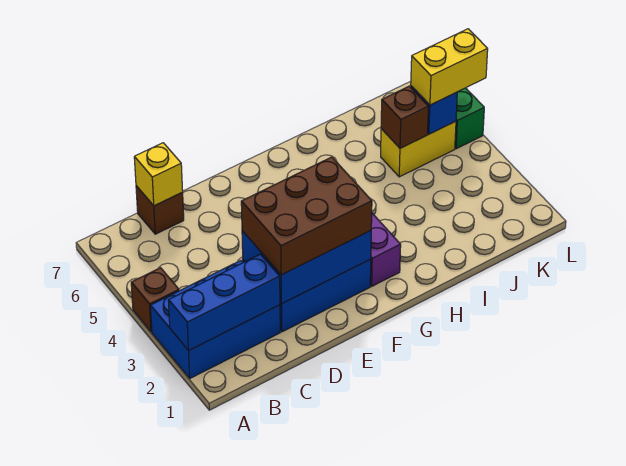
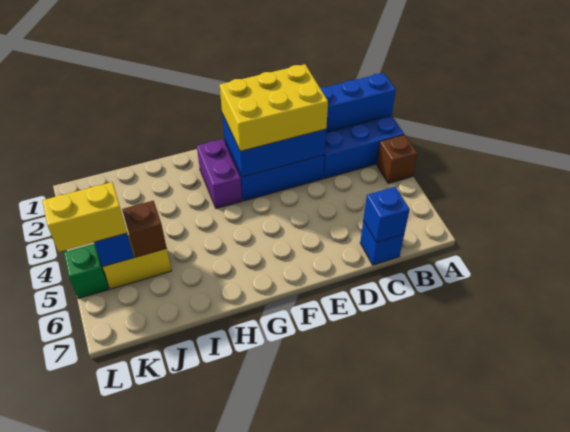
brown 1x1 brick [136,186,184,234] -> blue 1x1 brick [360,221,404,265]
yellow 1x1 brick [134,143,183,206] -> blue 1x1 brick [363,187,410,242]
brown 2x3 brick [241,157,372,275] -> yellow 2x3 brick [220,64,328,151]

